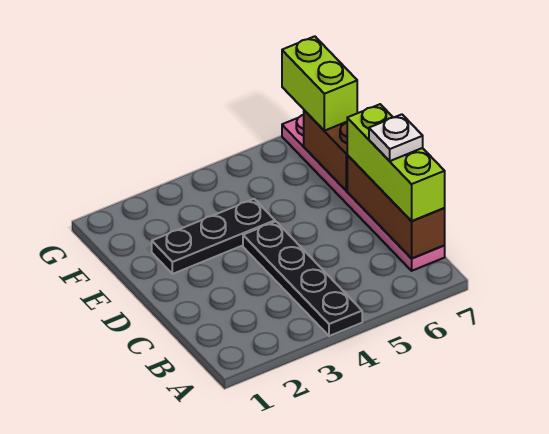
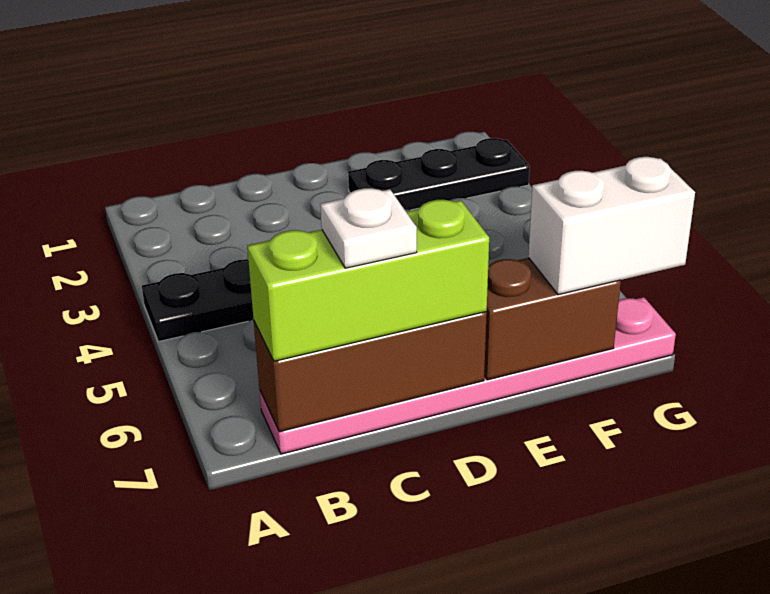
black 1x3 plate [152,199,275,274] -> black 1x3 plate turned to [348,138,530,210]
lime 1x2 brick [282,36,357,131] -> white 1x2 brick [528,157,695,295]

